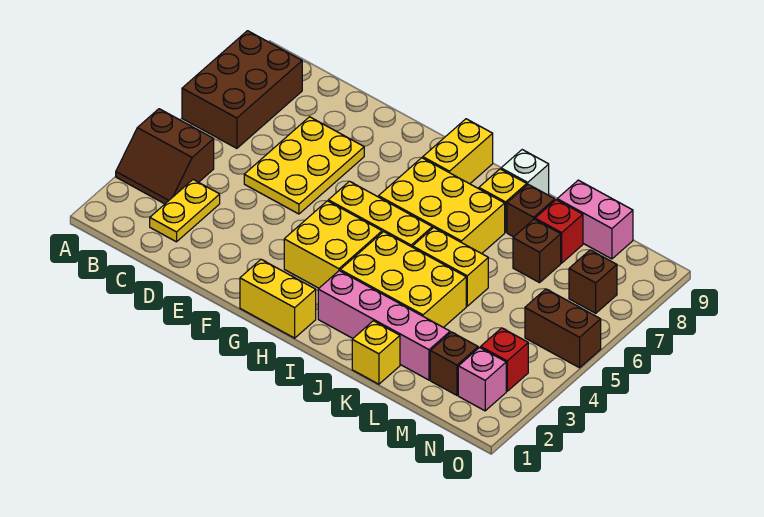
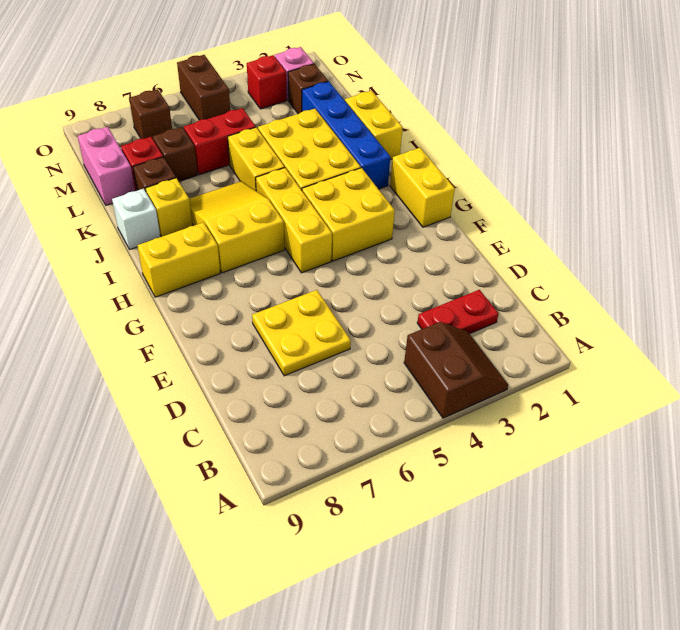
brown 2x3 brick [182,31,302,148] -> none
yellow 1x2 plate [150,180,220,242] -> red 1x2 plate [417,290,498,334]
yellow 2x3 plate [244,117,364,214] -> yellow 2x2 plate [252,290,351,376]
yellow 2x3 brick [379,158,505,254] -> yellow 2x3 slope [189,181,284,273]
pink 1x4 brick [318,271,450,380] -> blue 1x4 brick [302,81,390,189]
yellow 1x1 brick [352,321,400,384] -> yellow 1x2 brick [345,91,403,159]
none -> red 1x2 brick [184,108,256,175]

